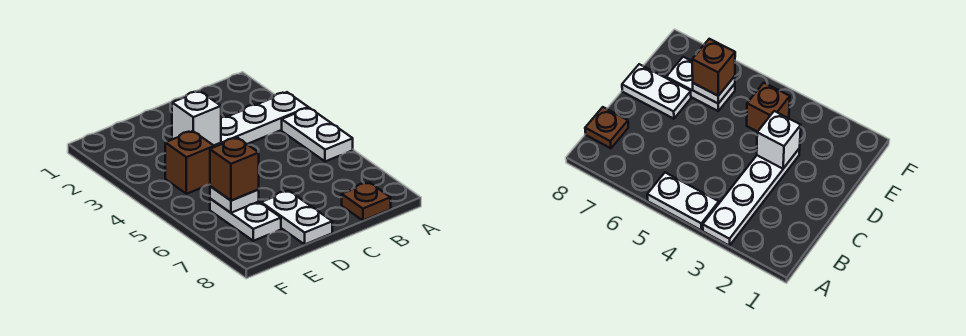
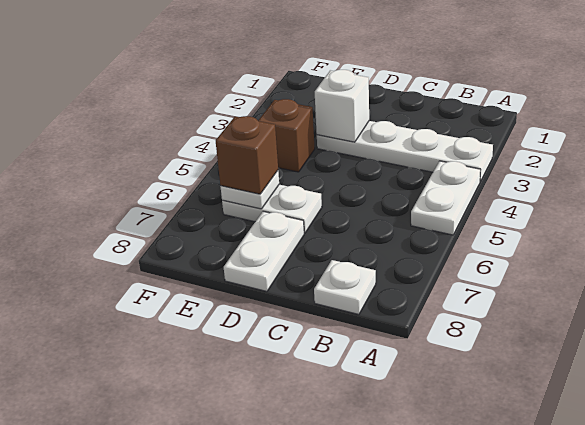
brown 1x1 plate [342,182,391,220] -> white 1x1 plate [314,260,376,314]
white 1x2 plate [210,199,281,241] -> white 1x2 plate turned to [222,185,322,233]

